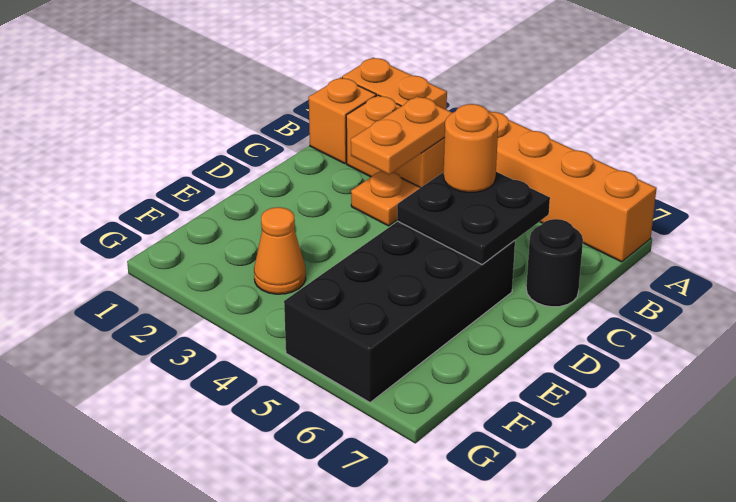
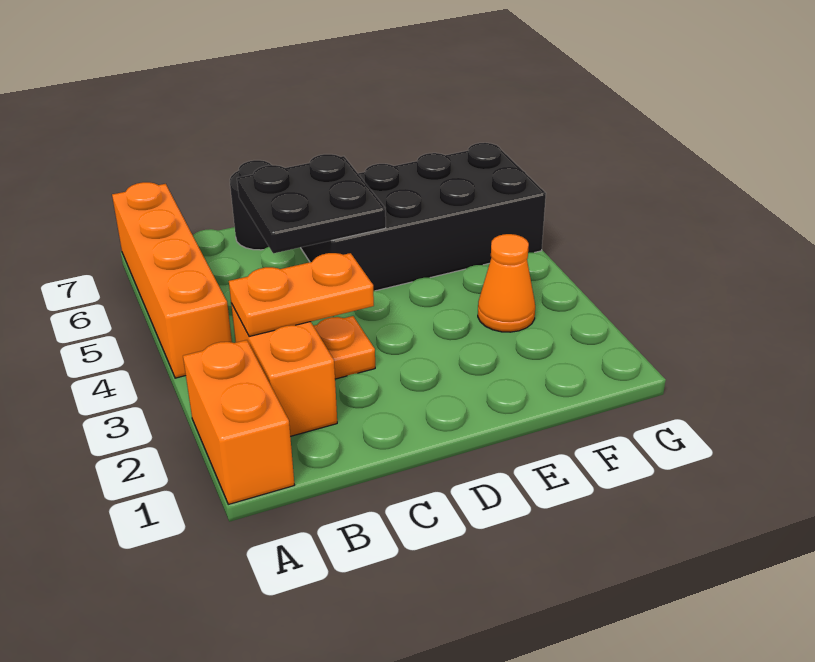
orange 1x1 brick [309,77,376,164] -> none
orange 1x1 round brick [444,104,498,192] -> none

